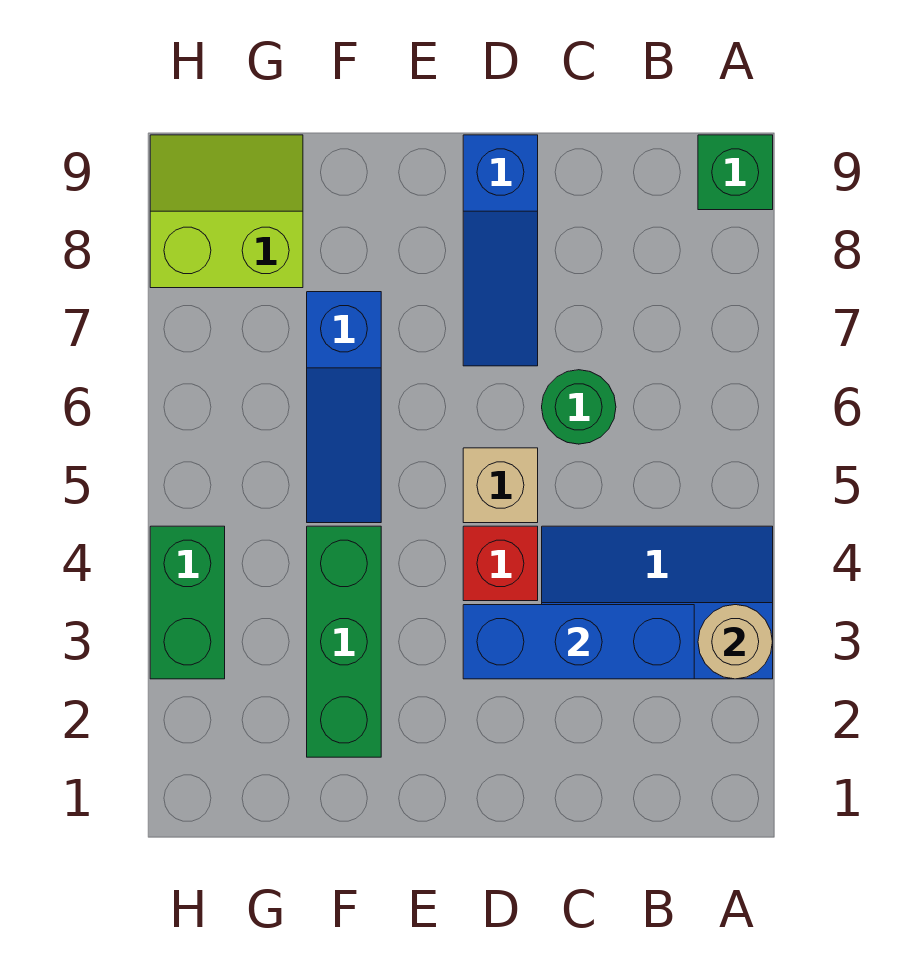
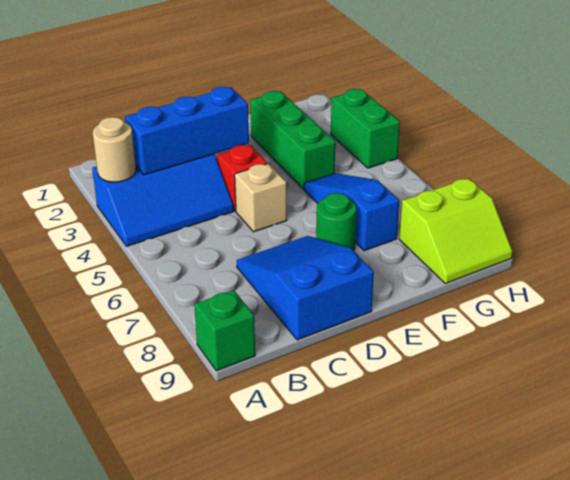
green 1x1 round brick [542,370,616,444] -> green 1x1 round brick moved to [316,193,356,251]
blue 1x3 slope [463,135,538,366] -> blue 2x3 slope [236,236,374,340]

